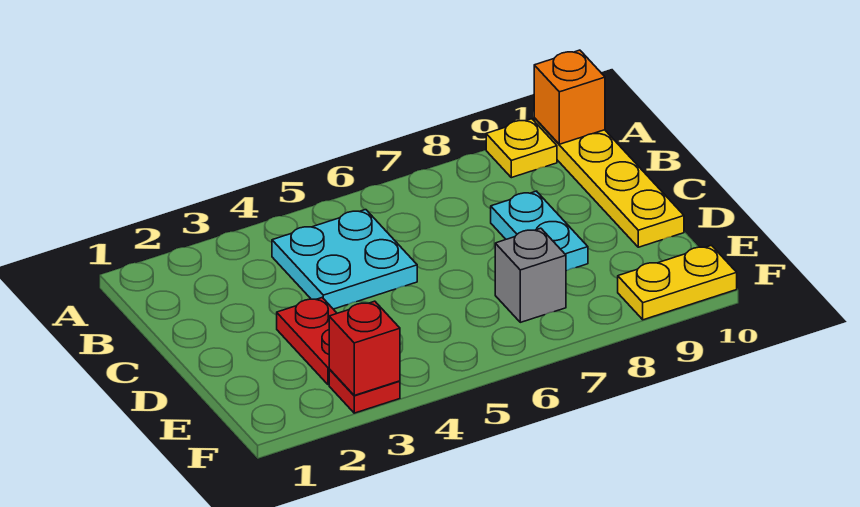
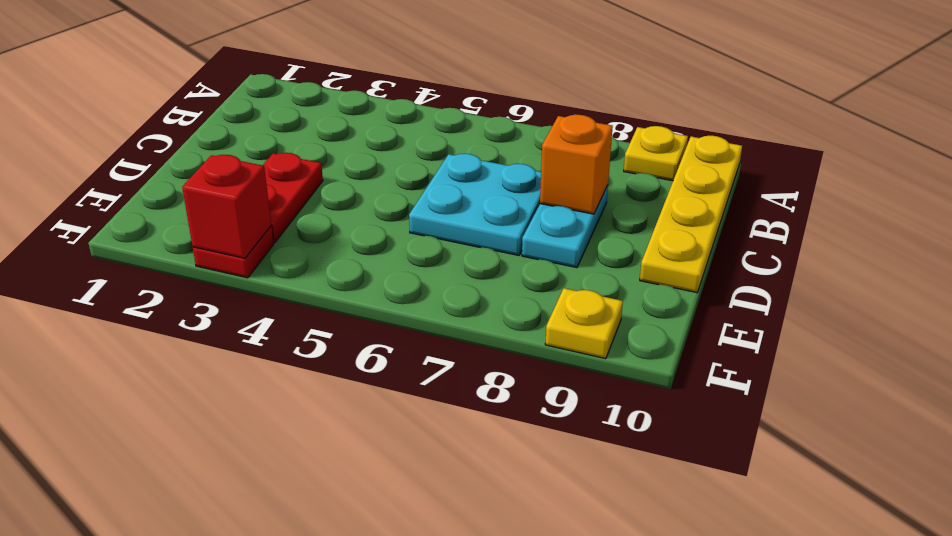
orange 1x1 brick [534,50,605,144] -> orange 1x1 brick moved to [540,115,613,214]
cyan 2x2 plate [272,210,417,309] -> cyan 2x2 plate moved to [409,154,541,255]
grey 1x1 brick [495,228,566,322] -> none
yellow 1x2 plate [618,245,737,320] -> yellow 1x1 plate [545,288,623,359]

